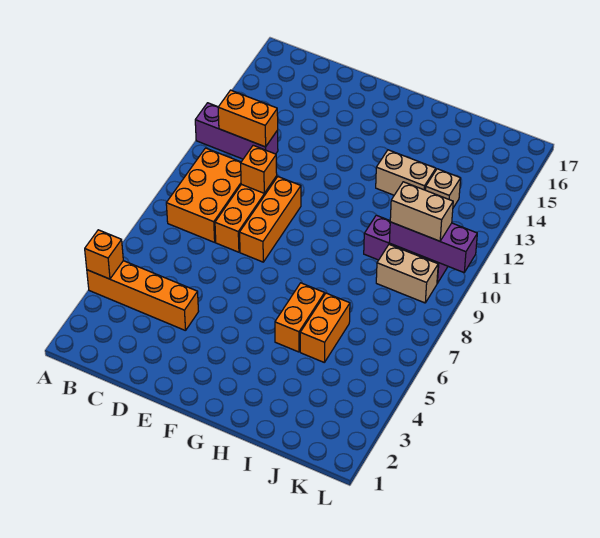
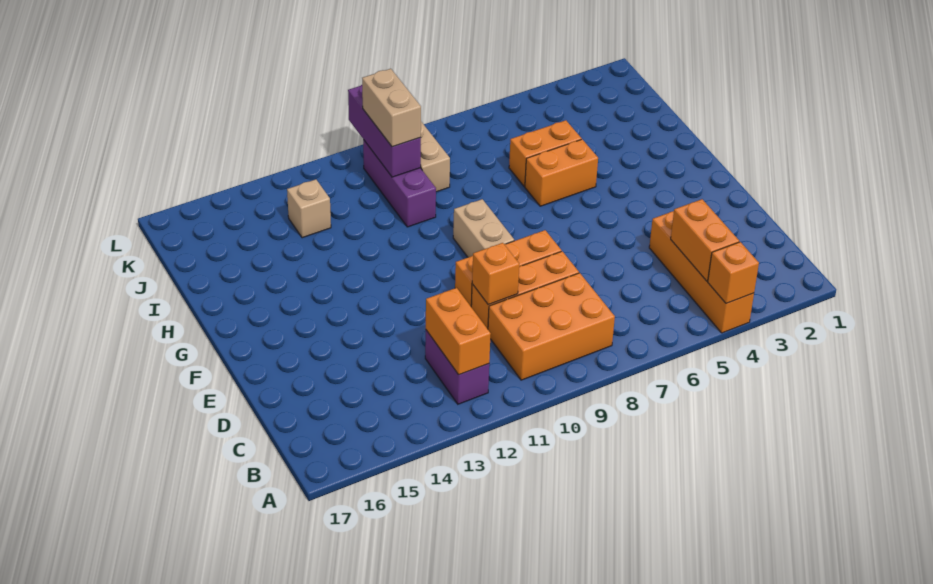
purple 1x3 brick [195,103,278,159] -> purple 1x2 brick [425,330,489,404]
none -> orange 1x2 brick [671,199,739,281]
tan 1x2 brick [376,150,436,195] -> tan 1x2 brick moved to [453,199,514,257]

